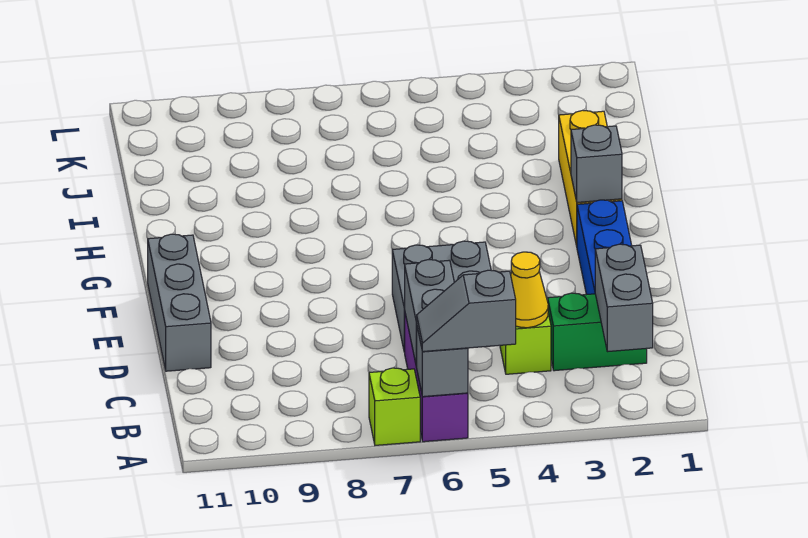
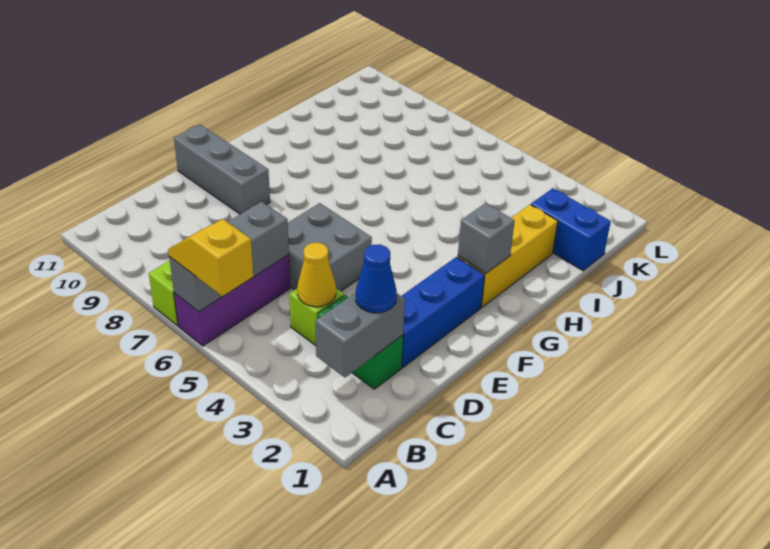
grey 1x2 slope [416,270,516,352] -> yellow 1x2 slope [168,219,254,296]
none -> blue 1x1 cone [356,245,397,313]
grey 1x3 brick [148,234,211,371] -> grey 1x3 brick turned to [174,124,270,214]
none -> blue 1x2 brick [531,188,611,271]

